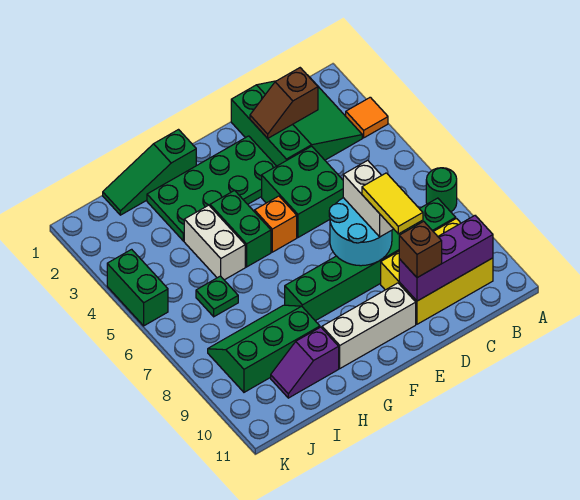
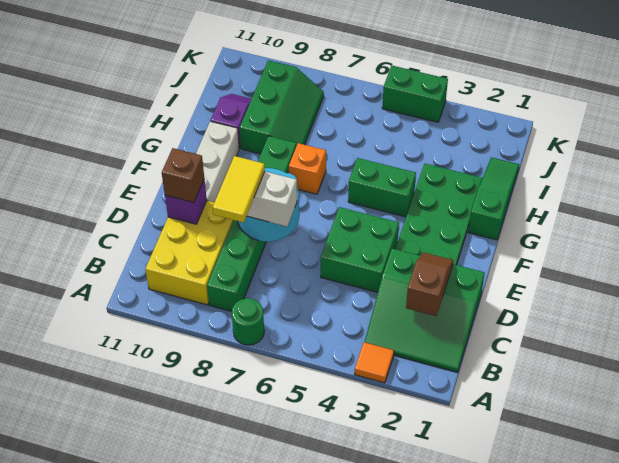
purple 1x3 brick [399,216,493,301] -> purple 1x1 brick [165,179,207,224]
yellow 1x2 tile [362,173,423,234] -> yellow 1x2 tile turned to [213,156,265,222]
orange 1x1 brick [254,196,297,252] -> orange 1x1 brick moved to [289,143,326,194]
white 1x2 brick [184,205,245,280] -> none
green 1x1 plate [196,276,238,317] -> none

